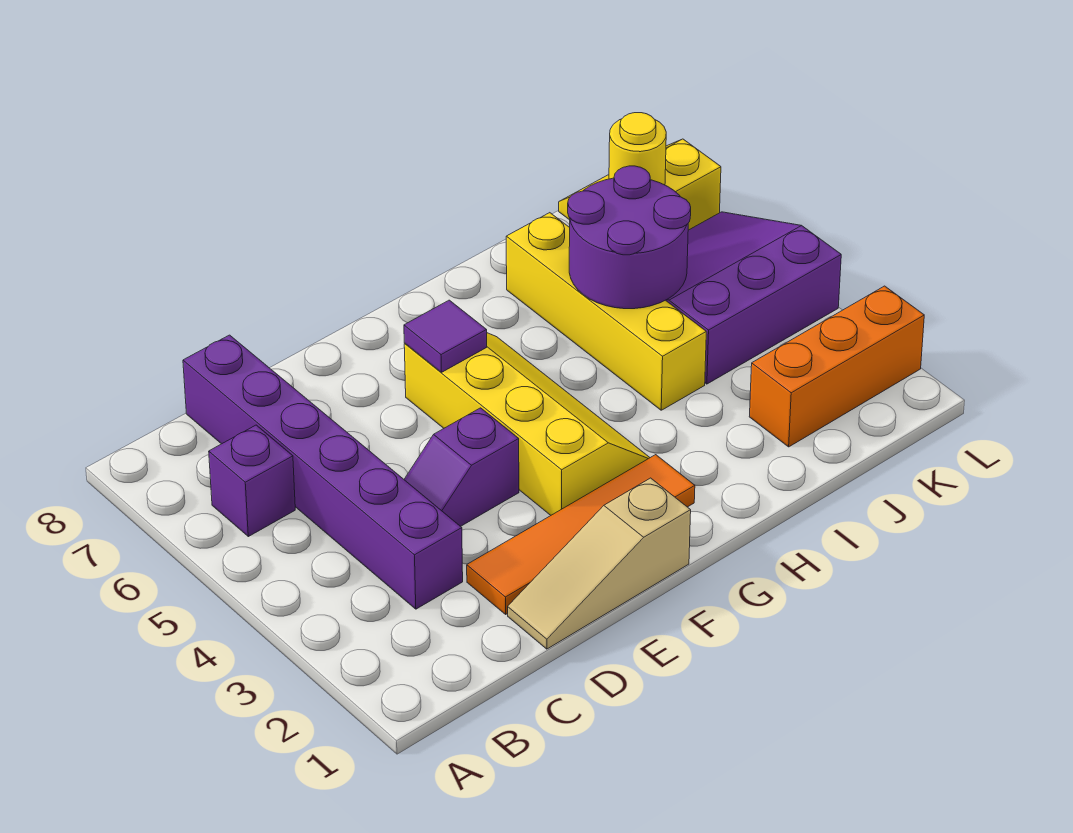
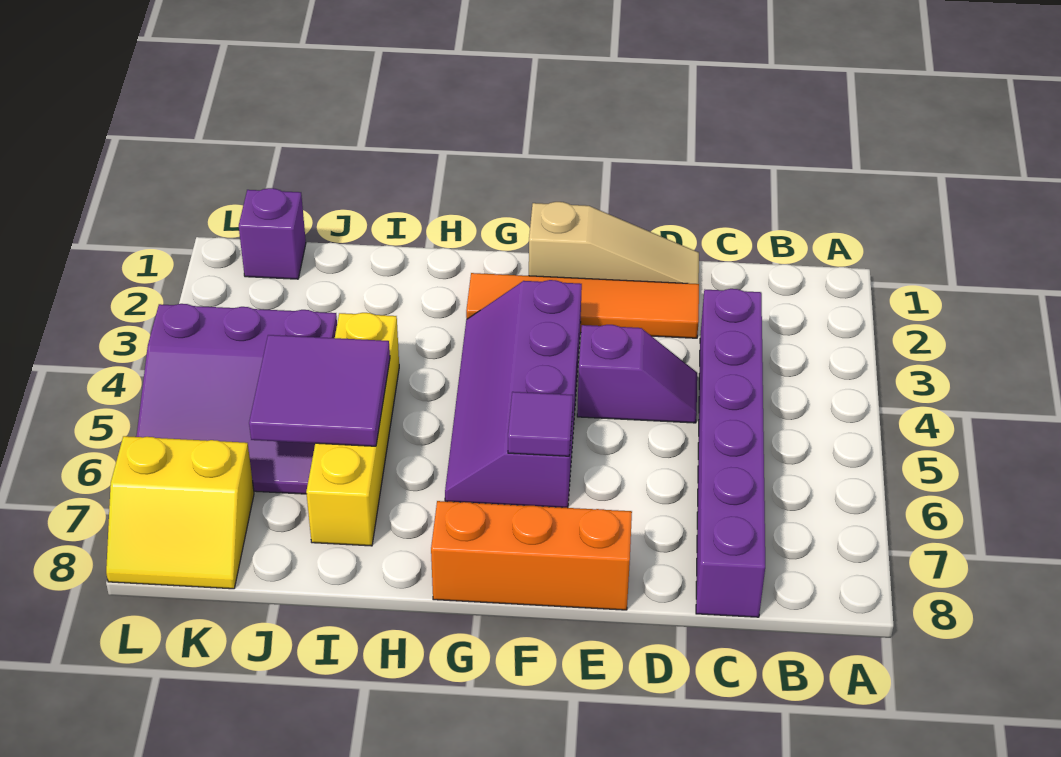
purple 1x1 brick [209,425,295,537] -> purple 1x1 brick moved to [239,188,306,279]
yellow 2x4 slope [404,333,650,515] -> purple 2x4 slope [445,280,582,508]
purple 2x2 round brick [568,166,691,309] -> purple 2x2 tile [249,335,390,446]
orange 1x3 brick [749,286,924,447] -> orange 1x3 brick moved to [431,501,632,610]
yellow 1x1 round brick [609,113,666,185] -> none

